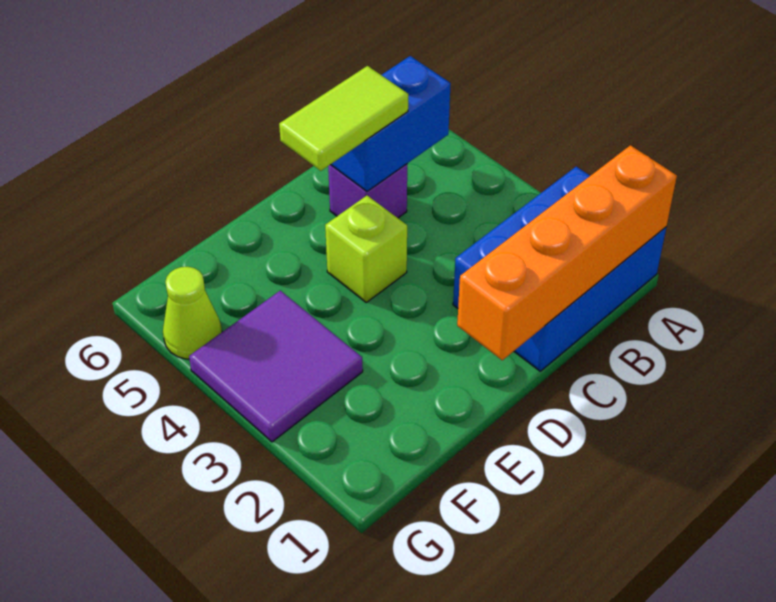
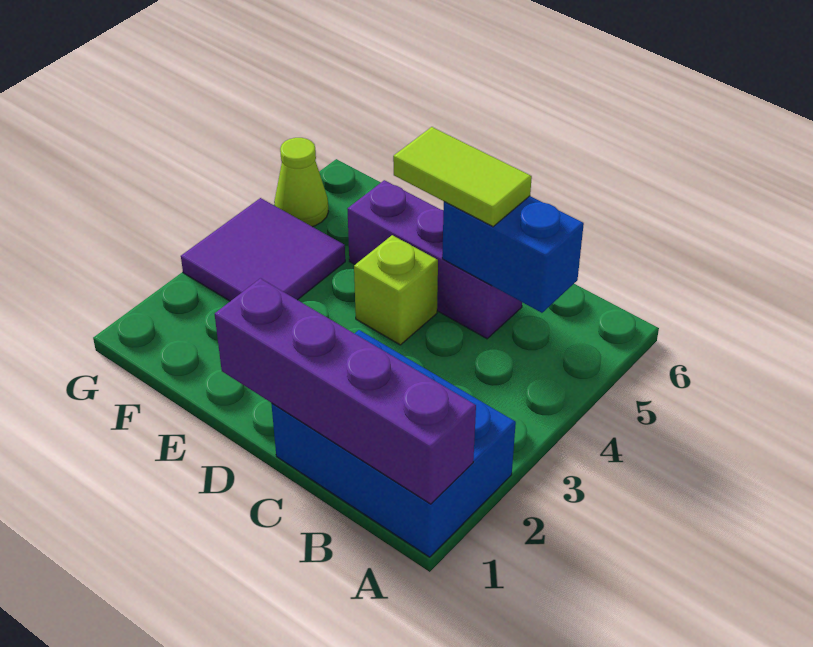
orange 1x4 brick [457,145,677,360] -> purple 1x4 brick [215,278,476,504]
purple 1x1 brick [328,164,407,218] -> purple 1x3 brick [348,180,522,339]

